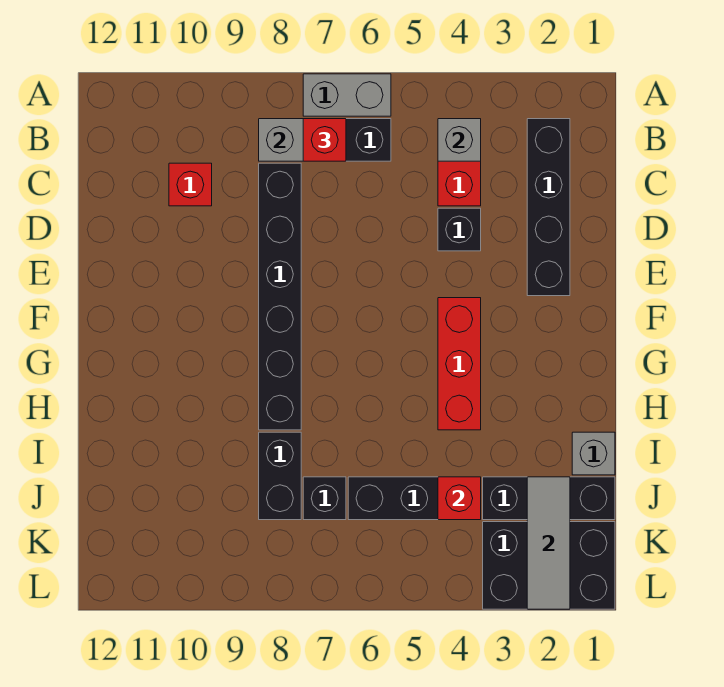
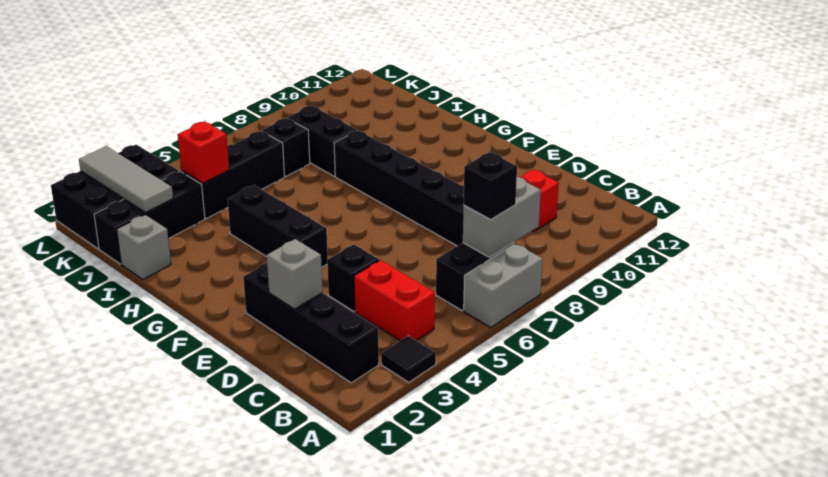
none -> black 1x1 tile [381,336,436,382]
grey 1x1 brick [438,119,481,161] -> grey 1x1 brick moved to [267,239,323,309]
red 1x1 brick [303,119,346,161] -> black 1x1 brick [463,152,517,220]
red 1x3 brick [438,298,481,430] -> black 1x3 brick [228,185,328,267]

